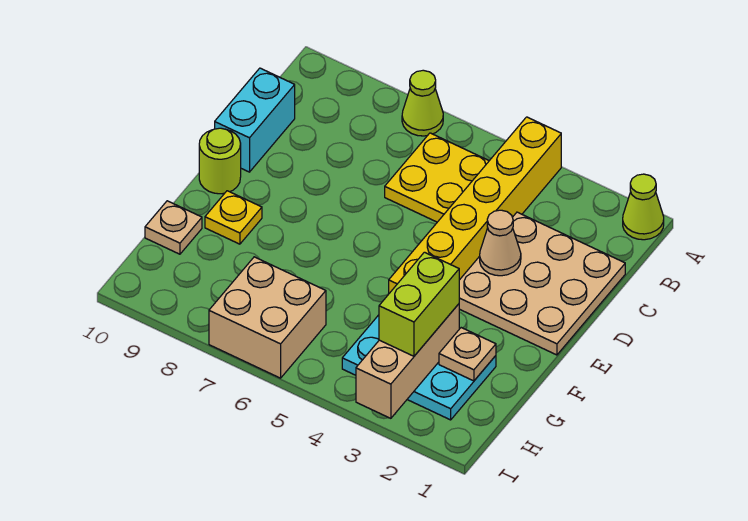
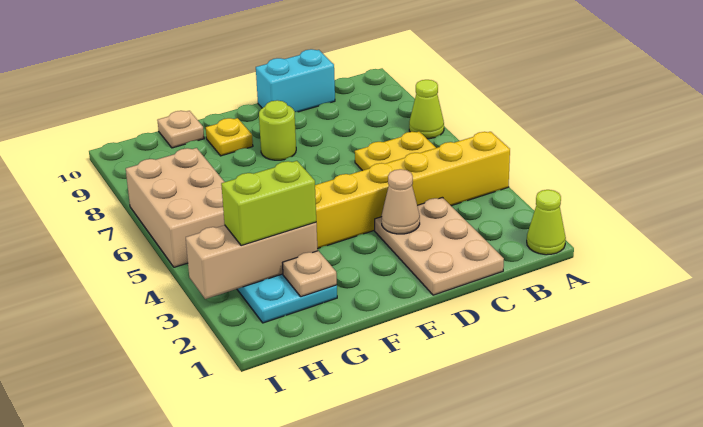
tan 3x3 plate [459,212,625,355] -> tan 2x3 plate [375,197,504,295]
lime 1x1 round brick [199,128,241,194] -> lime 1x1 round brick moved to [259,100,296,160]
tan 2x2 brick [209,257,326,378] -> tan 2x3 brick [126,148,225,267]

